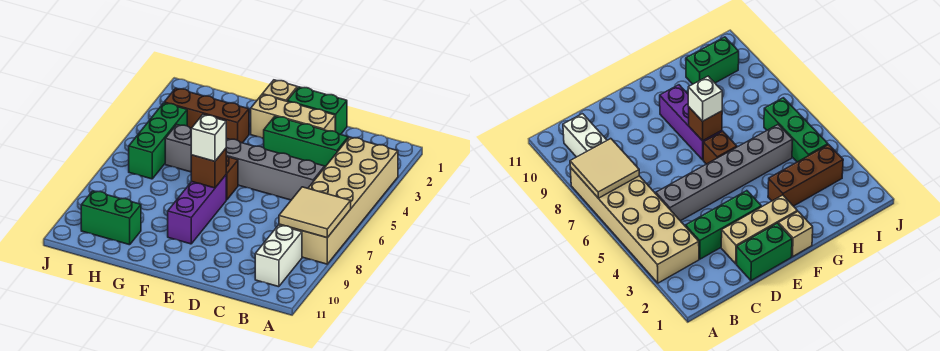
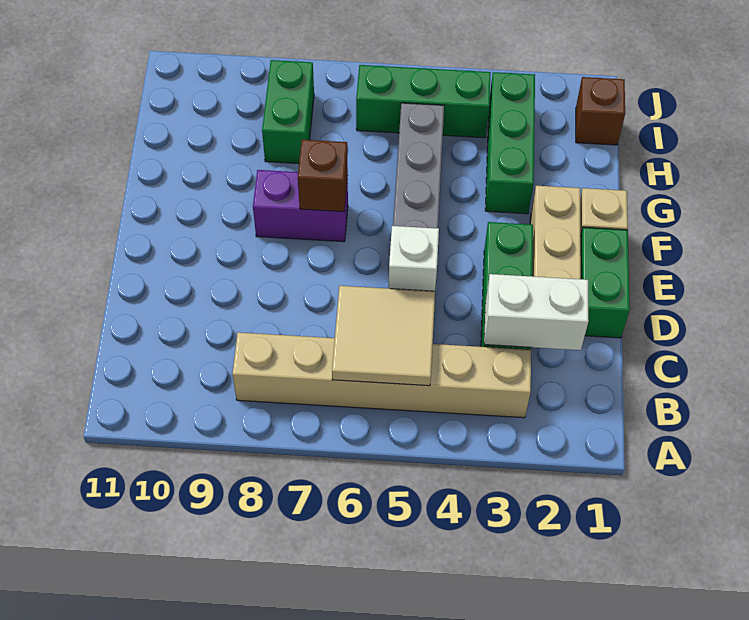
tan 2x6 brick [279,137,398,264] -> tan 1x6 brick [232,332,531,418]
tan 2x2 tile [279,187,351,238] -> tan 2x2 tile moved to [332,286,435,386]
white 1x2 brick [255,225,302,287] -> white 1x2 brick moved to [484,274,589,350]
brown 1x1 brick [226,155,238,200] -> brown 1x1 brick moved to [576,77,625,145]
purple 1x3 brick [168,175,226,244] -> purple 1x2 brick [253,170,348,242]
white 1x1 brick [191,115,226,161] -> white 1x1 brick moved to [388,226,439,291]
brown 1x3 brick [164,88,249,143] -> green 1x3 brick [485,72,535,214]
green 1x2 brick [81,191,141,245] -> green 1x2 brick moved to [262,60,314,164]

